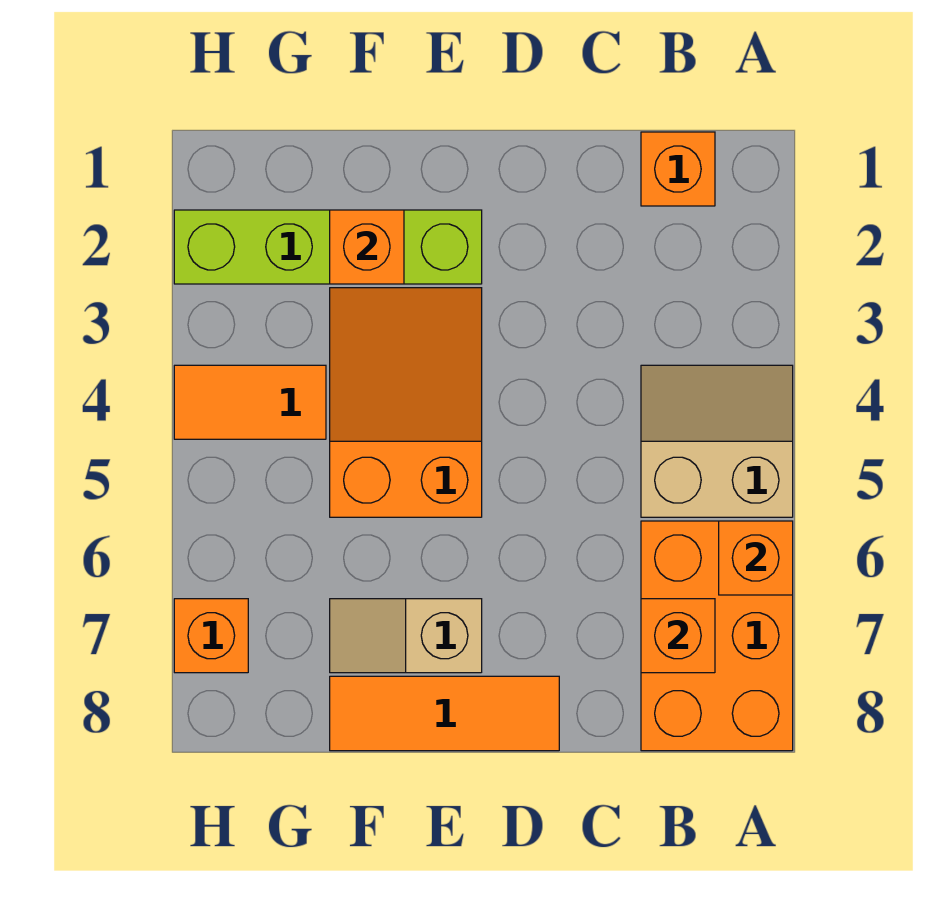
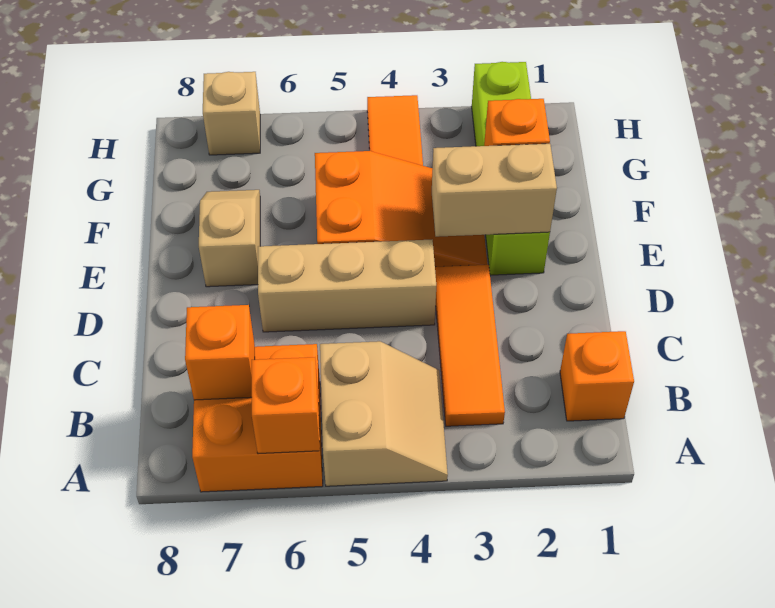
orange 2x3 brick [641,521,793,751] -> orange 2x2 brick [192,344,323,492]
none -> tan 1x3 brick [258,240,436,332]
orange 1x3 tile [330,676,559,751] -> orange 1x3 tile moved to [435,265,505,426]
none -> tan 1x2 brick [432,144,557,237]
orange 1x1 brick [174,599,248,673] -> tan 1x1 brick [203,72,260,155]

